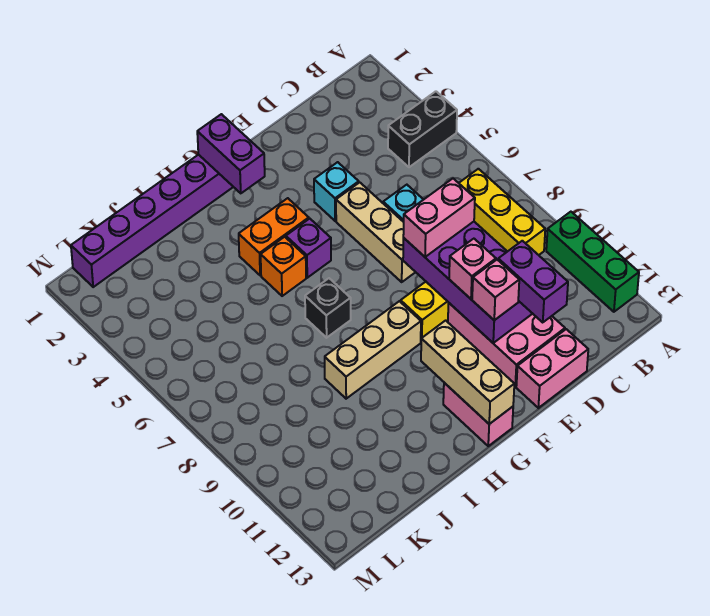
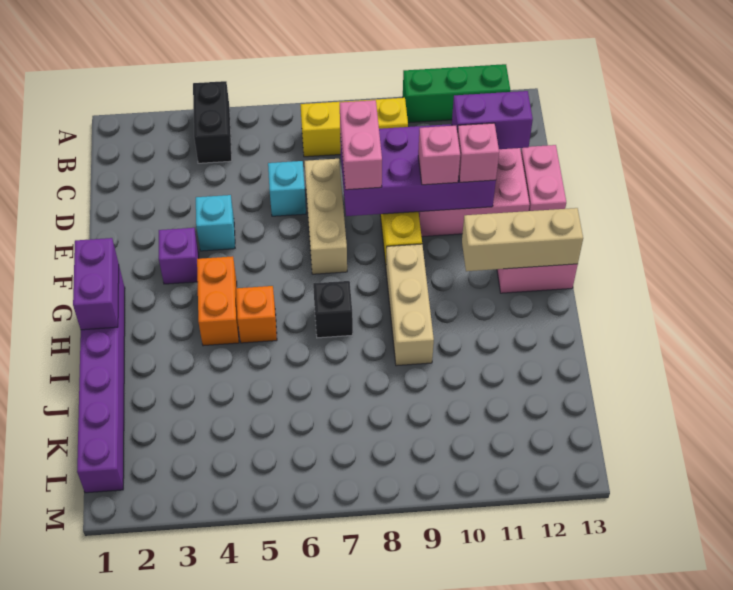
tan 1x3 brick [336,182,415,282] -> tan 1x3 brick turned to [305,159,347,274]
purple 1x2 brick [197,114,265,193] -> purple 1x2 brick turned to [73,238,119,330]
purple 1x1 brick [286,219,331,278] -> purple 1x1 brick moved to [159,228,199,284]

